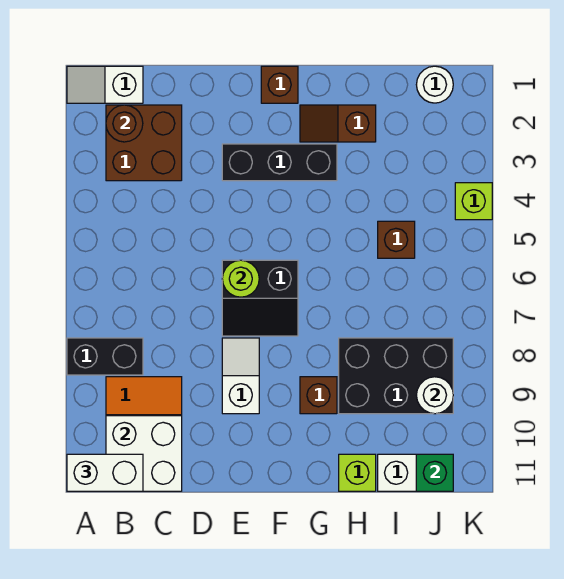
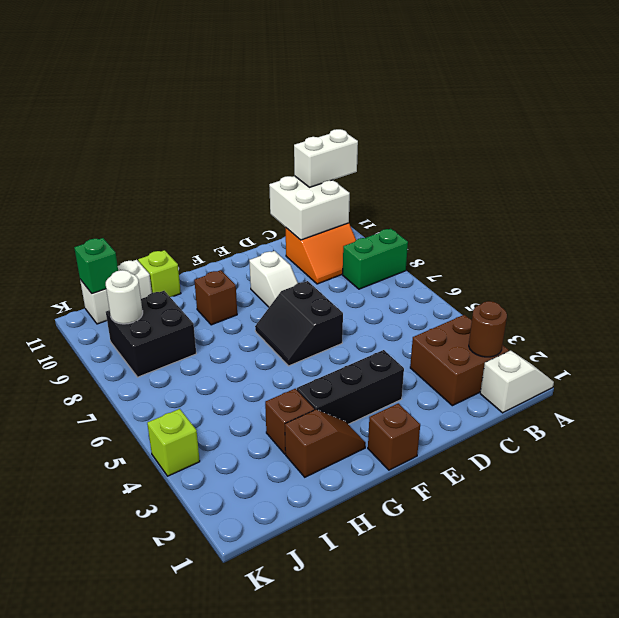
black 1x2 brick [67,338,143,375] -> green 1x2 brick [343,229,408,289]
black 2x2 slope [222,260,298,336] -> black 2x2 slope turned to [255,281,343,366]
lime 1x1 round brick [222,260,259,297] -> none
black 2x3 brick [339,338,453,414] -> black 2x2 brick [106,291,196,377]
brown 1x1 brick [378,221,415,258] -> brown 1x1 brick moved to [265,389,314,454]
white 1x1 round brick [416,66,453,103] -> none

